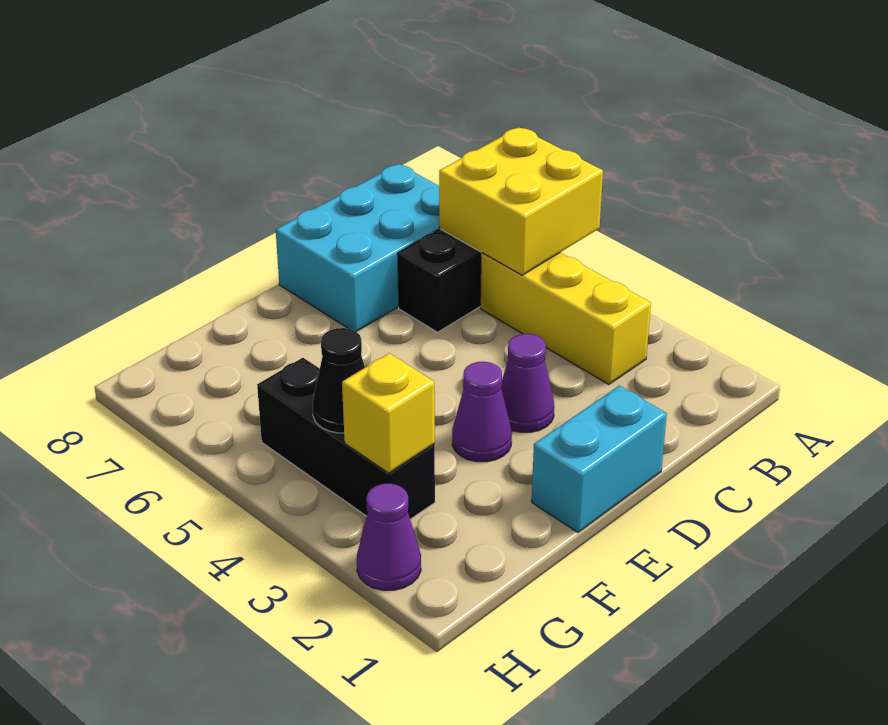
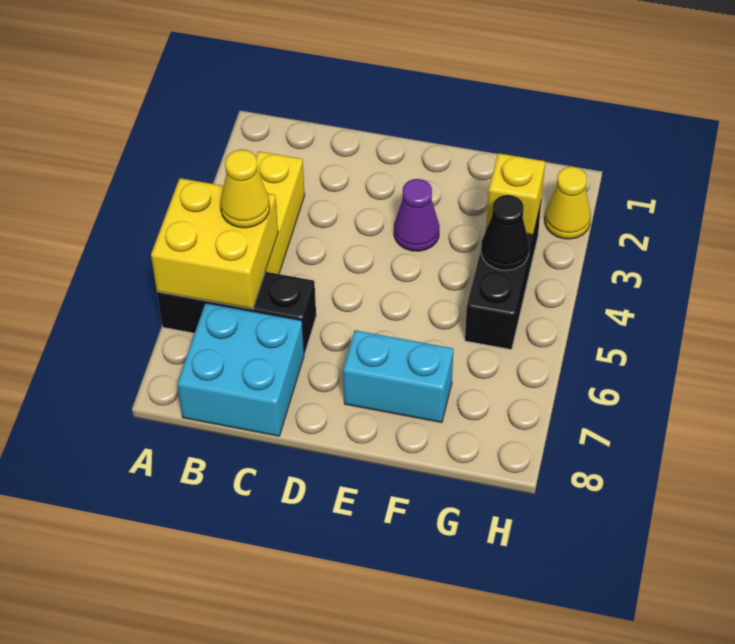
none -> yellow 1x1 cone [220,150,270,228]
cyan 2x3 brick [276,164,440,332] -> cyan 2x2 brick [177,303,304,436]
cyan 1x2 brick [532,386,667,532] -> cyan 1x2 brick moved to [343,330,453,423]
purple 1x1 cone [501,334,554,432] -> none
purple 1x1 cone [357,483,421,590] -> yellow 1x1 cone [545,167,591,239]

